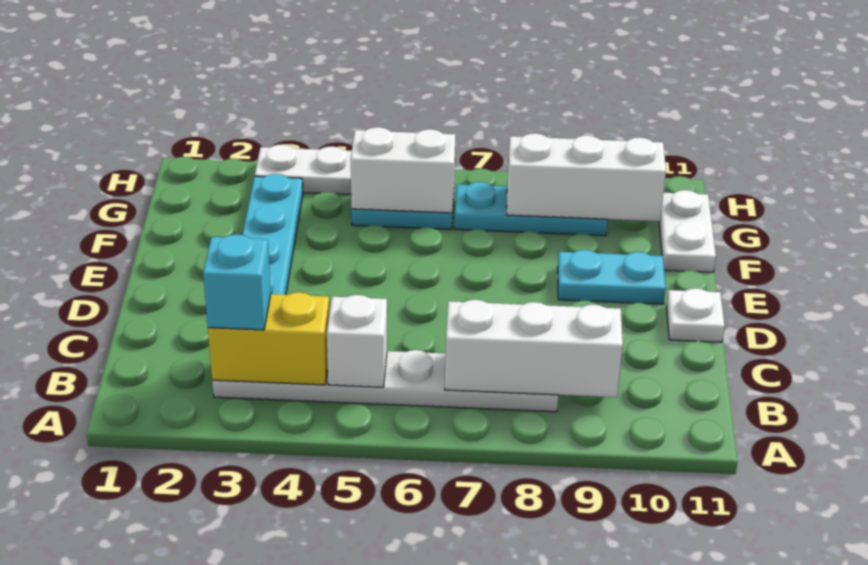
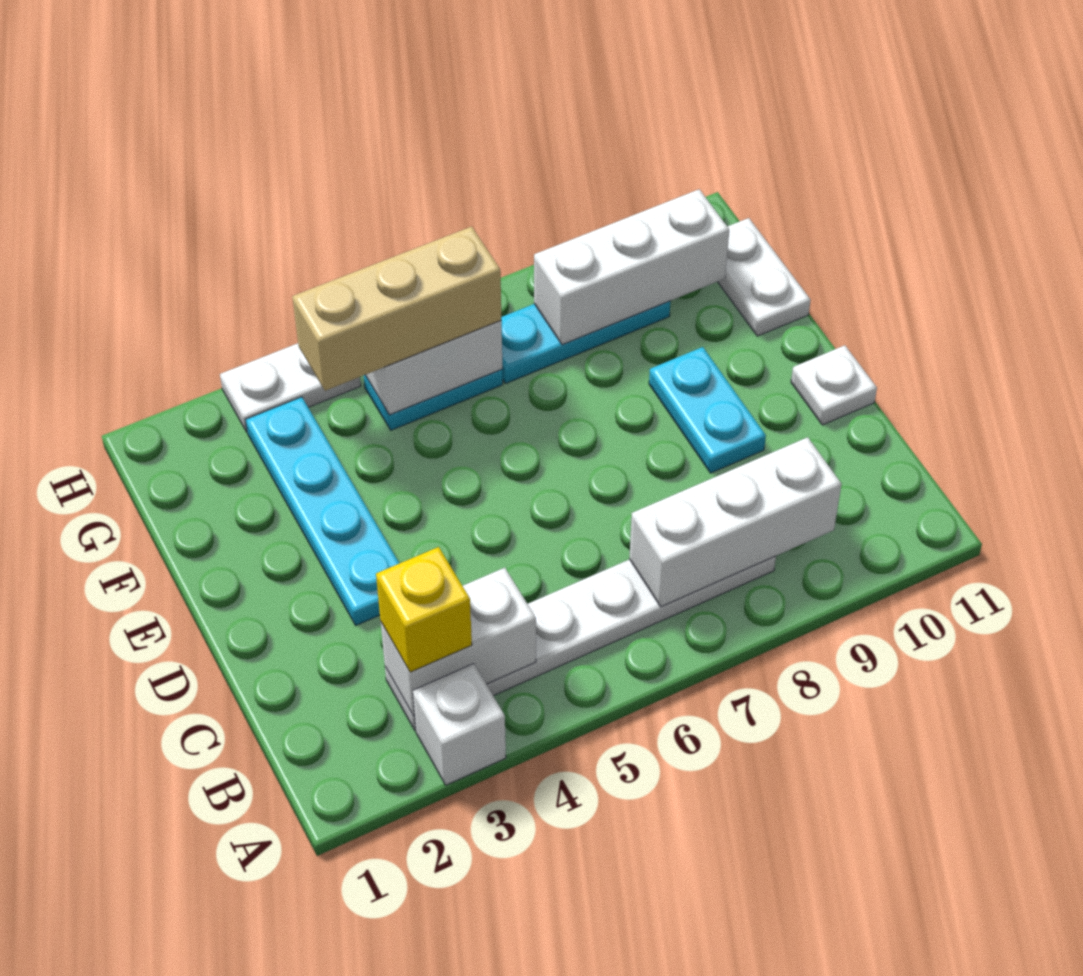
yellow 1x2 brick [208,292,329,385] -> white 1x2 brick [381,568,536,716]
cyan 1x1 brick [203,235,271,330] -> yellow 1x1 brick [376,547,472,672]
white 1x1 brick [327,295,387,387] -> white 1x1 brick moved to [413,664,506,785]
cyan 1x2 plate [558,250,666,304] -> cyan 1x2 plate turned to [649,347,766,473]
none -> tan 1x3 brick [292,227,501,391]

